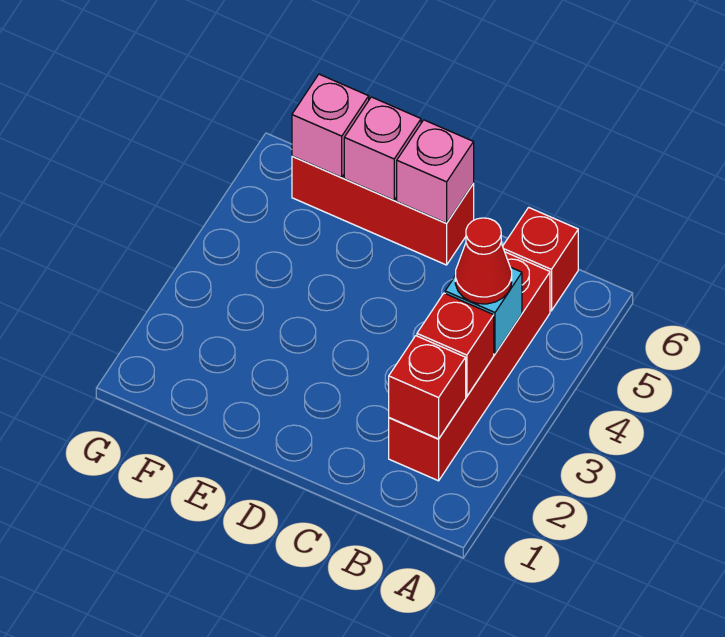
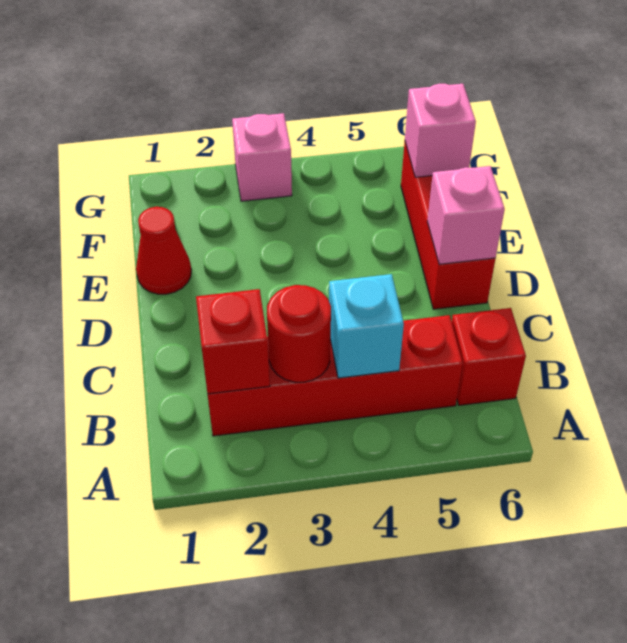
red 1x1 brick [417,293,494,396] -> red 1x1 round brick [267,285,331,382]
red 1x1 cone [455,218,512,304] -> red 1x1 cone moved to [136,207,191,294]
pink 1x1 brick [344,97,421,200] -> pink 1x1 brick moved to [232,113,292,201]

